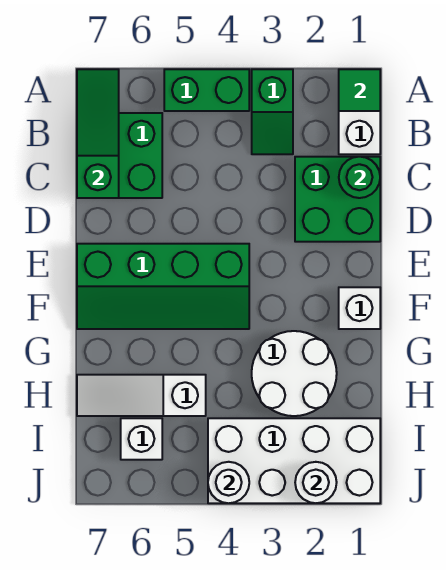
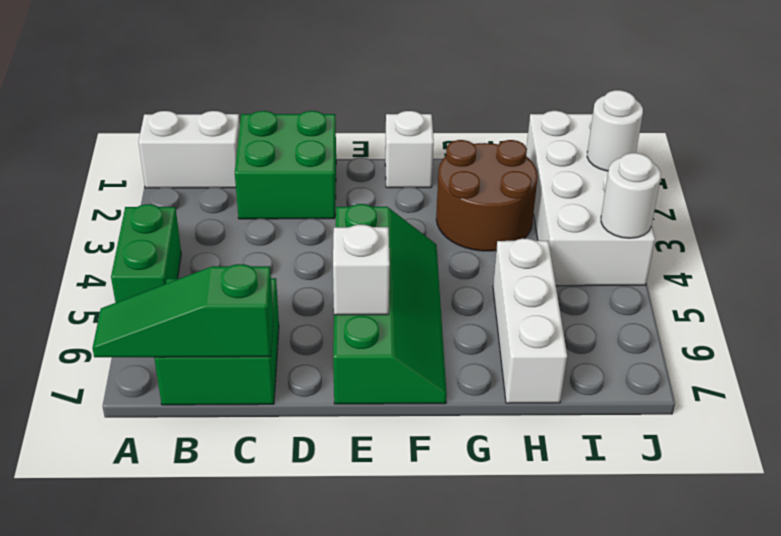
green 1x1 tile [339,69,380,111] -> none
green 1x2 slope [252,69,293,154] -> none
green 1x1 round brick [339,157,380,198] -> none
white 2x2 round brick [252,331,337,416] -> brown 2x2 round brick [436,140,538,251]
white 1x3 slope [77,375,206,416] -> white 1x3 brick [493,239,567,403]
white 1x1 brick [121,418,162,460] -> white 1x1 brick moved to [333,225,390,315]

